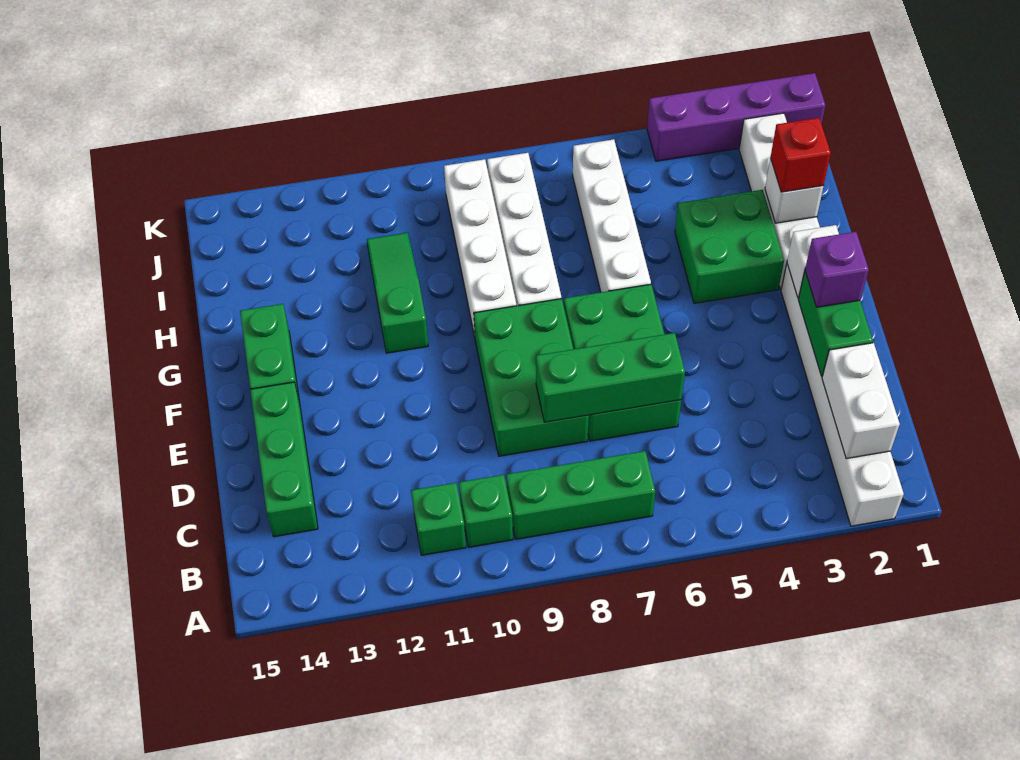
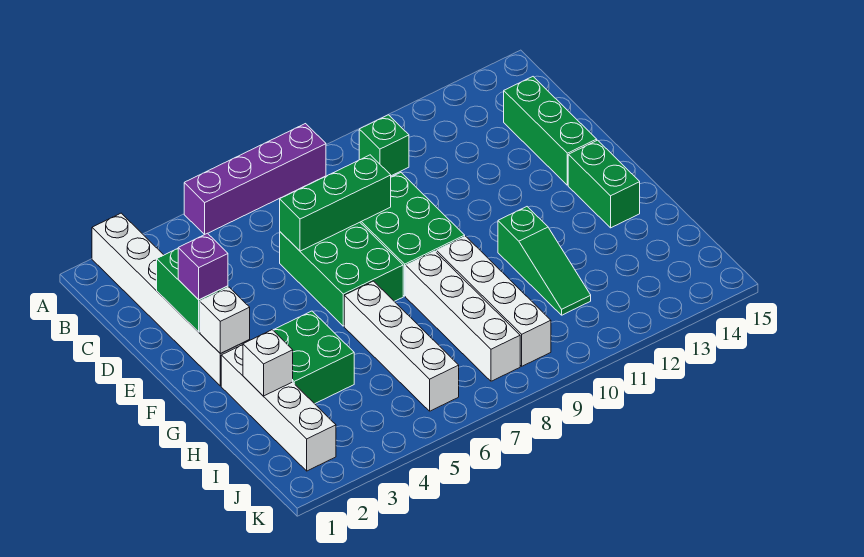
white 1x2 brick [822,343,900,459] -> none
green 1x3 brick [506,451,655,539] -> none
green 1x1 brick [411,483,466,555] -> none
red 1x1 brick [771,118,831,192] -> none
purple 1x4 brick [647,73,826,161] -> purple 1x4 brick moved to [184,124,326,235]

